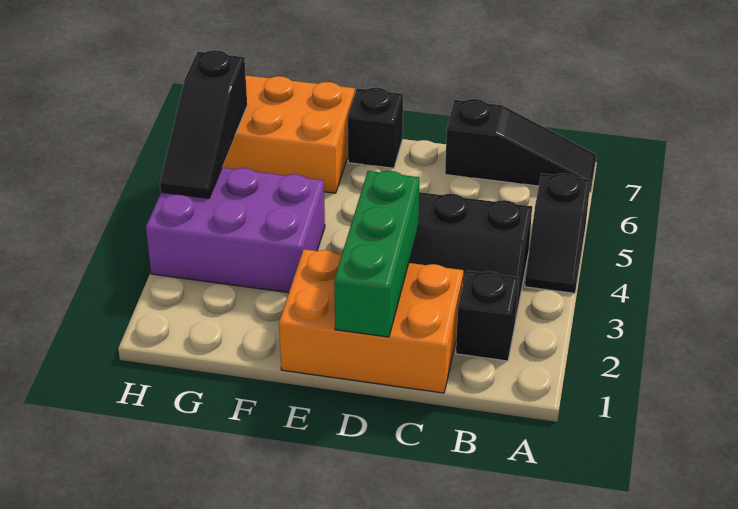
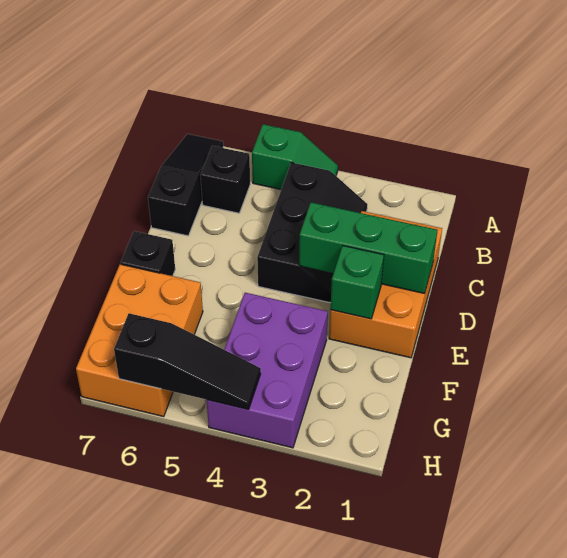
black 1x2 slope [525,173,591,293] -> green 1x2 slope [252,124,338,189]
black 1x1 brick [456,270,519,361] -> black 1x1 brick moved to [201,146,250,213]
none -> green 1x1 brick [330,246,384,319]

